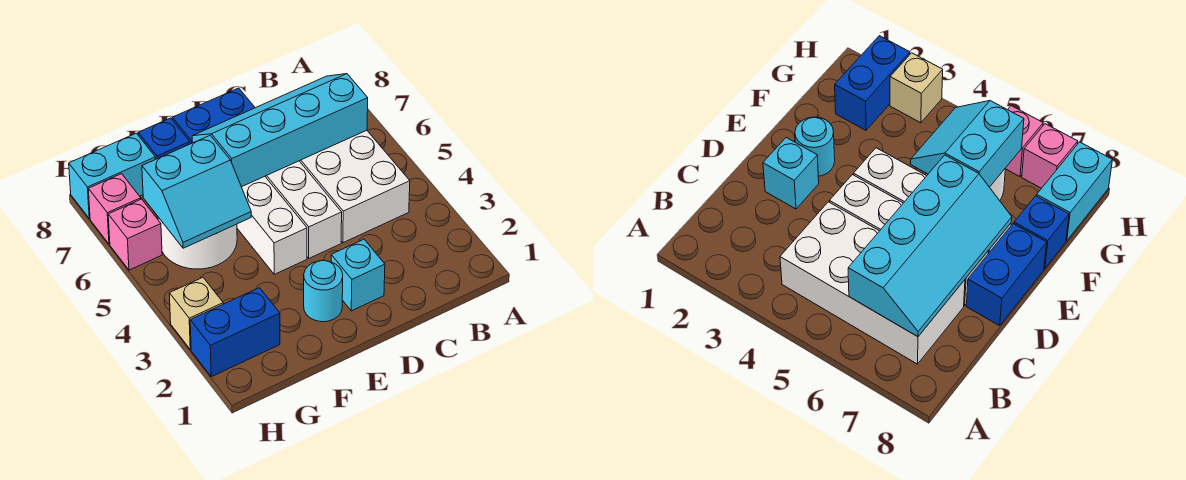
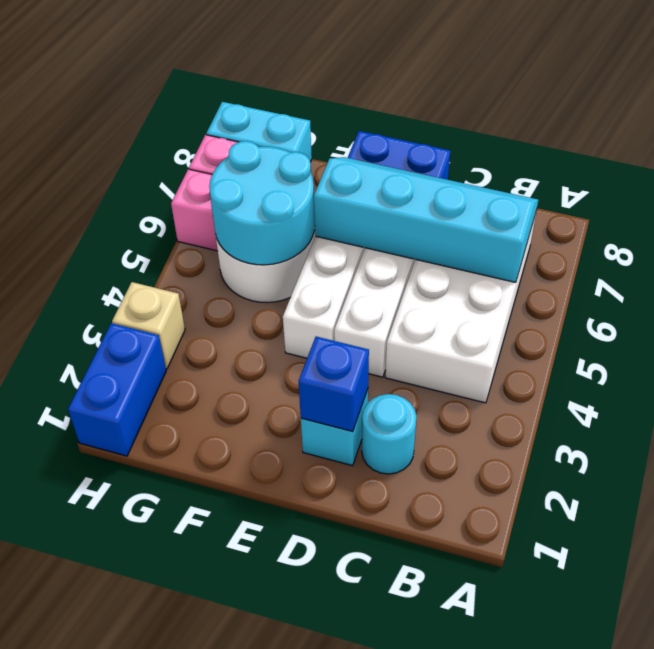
cyan 1x1 round brick [304,261,343,322] -> cyan 1x1 round brick moved to [362,394,417,474]
cyan 2x2 slope [142,135,251,248] -> cyan 2x2 round brick [209,141,315,265]
blue 1x1 brick [138,118,190,159] -> blue 1x1 brick moved to [298,337,369,431]
blue 1x2 brick [190,288,280,377] -> blue 1x2 brick turned to [68,323,166,456]

